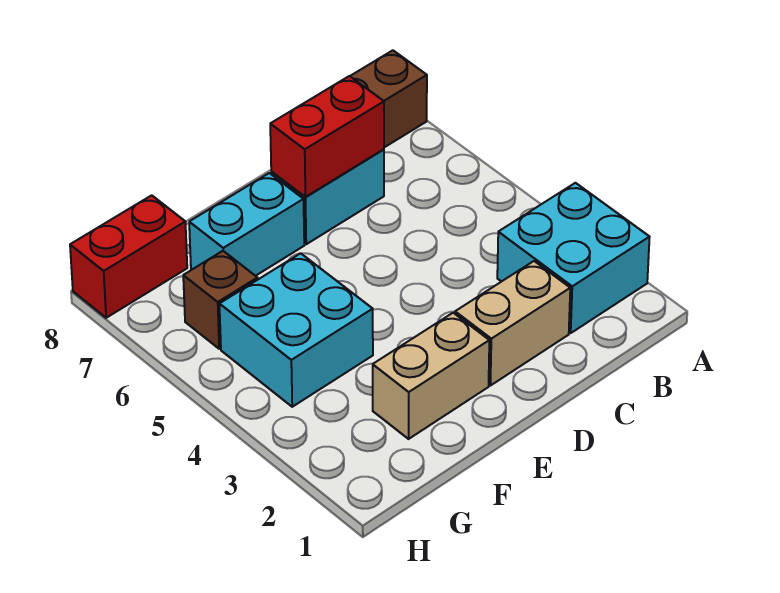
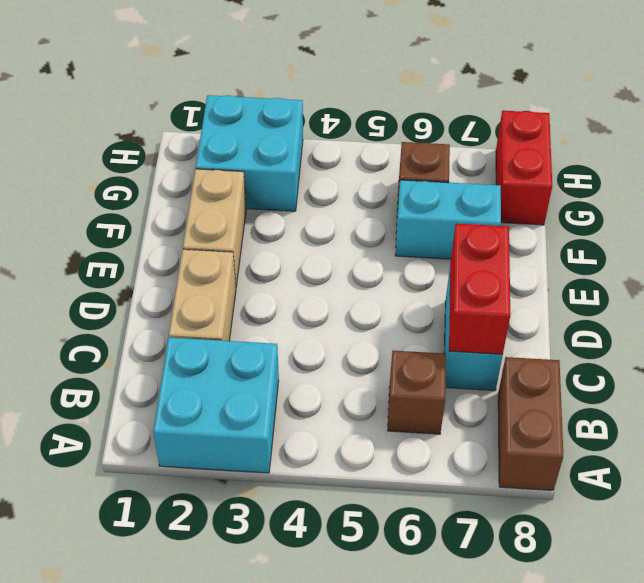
none -> brown 1x1 brick [388,351,446,434]
cyan 1x2 brick [189,173,304,276] -> cyan 1x2 brick turned to [395,180,501,259]
cyan 2x2 brick [220,253,373,407] -> cyan 2x2 brick moved to [196,95,303,211]

